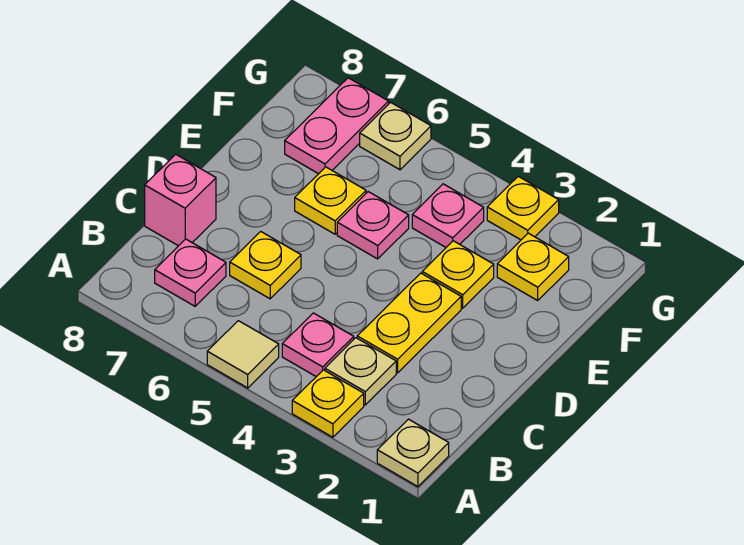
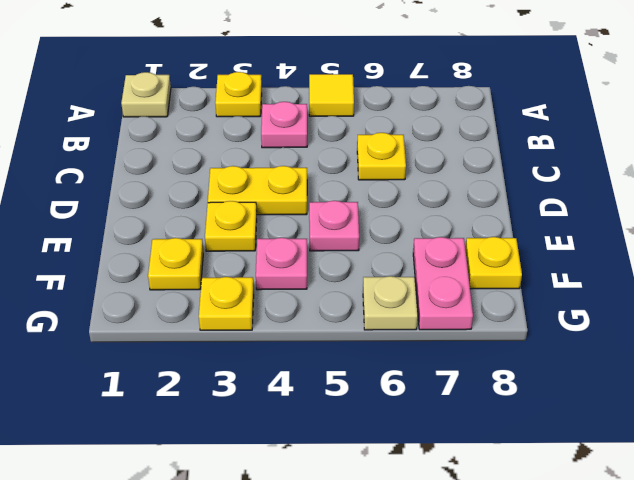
tan 1x1 tile [207,321,279,388] -> yellow 1x1 tile [309,74,354,116]
tan 1x1 plate [325,338,396,405] -> none
pink 1x1 plate [155,239,226,306] -> none
yellow 1x2 plate [357,273,461,373] -> yellow 1x2 plate turned to [208,166,307,215]
pink 1x1 brick [145,154,216,246] -> none
yellow 1x1 plate [295,167,366,234] -> yellow 1x1 plate moved to [465,237,522,289]

